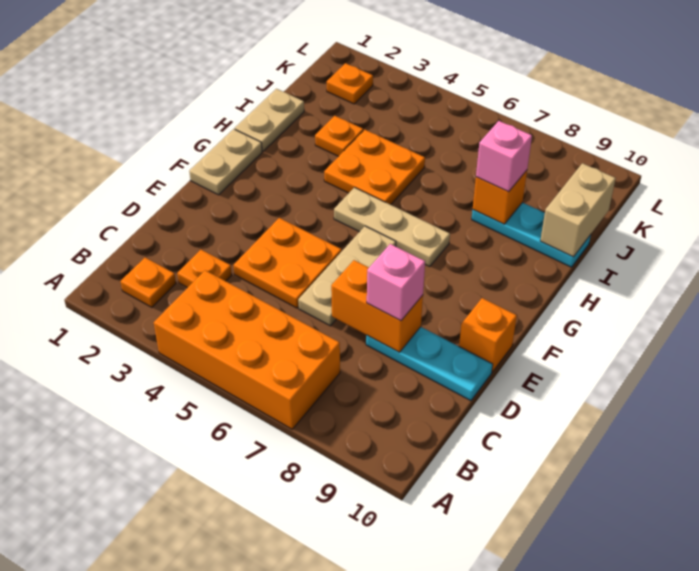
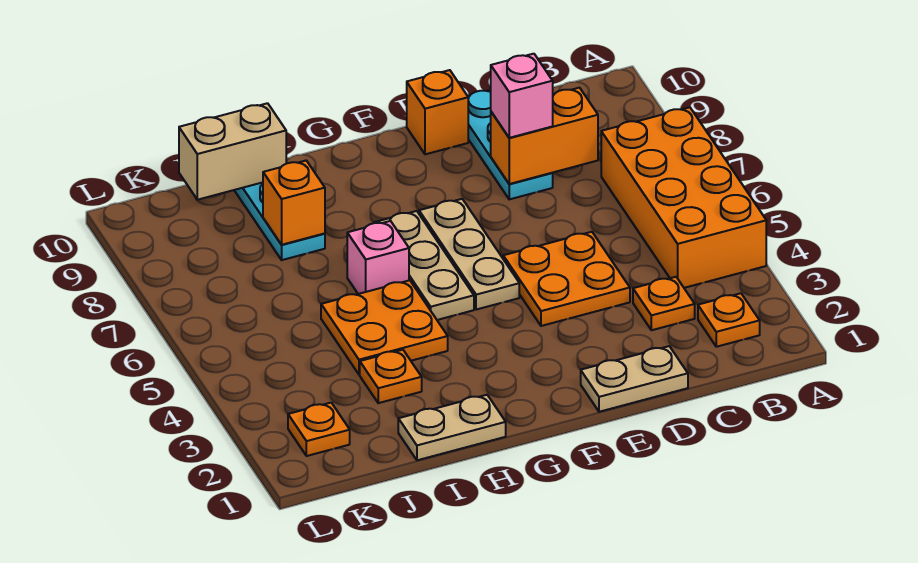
tan 1x3 plate [298,226,396,326] -> tan 1x3 plate turned to [419,199,519,310]
orange 1x2 brick [331,260,423,352] -> orange 1x2 brick turned to [491,88,598,184]
tan 1x2 plate [189,129,262,195] -> tan 1x2 plate moved to [581,346,688,412]
pink 1x1 brick [476,121,532,192] -> pink 1x1 brick moved to [347,221,409,294]

